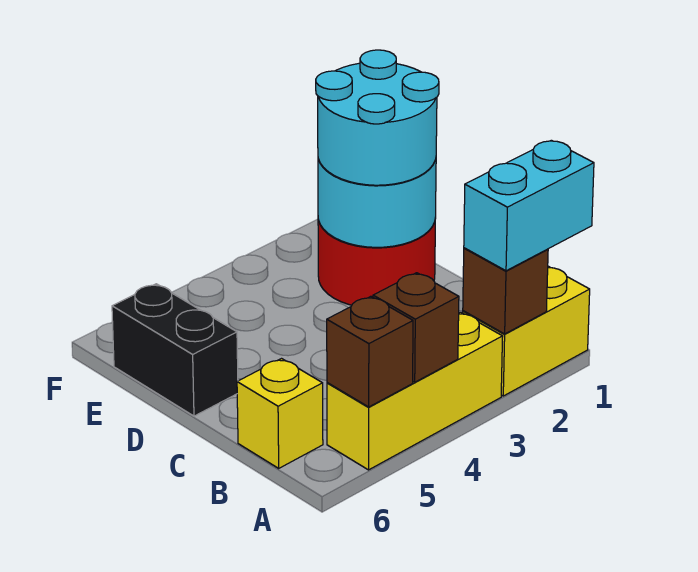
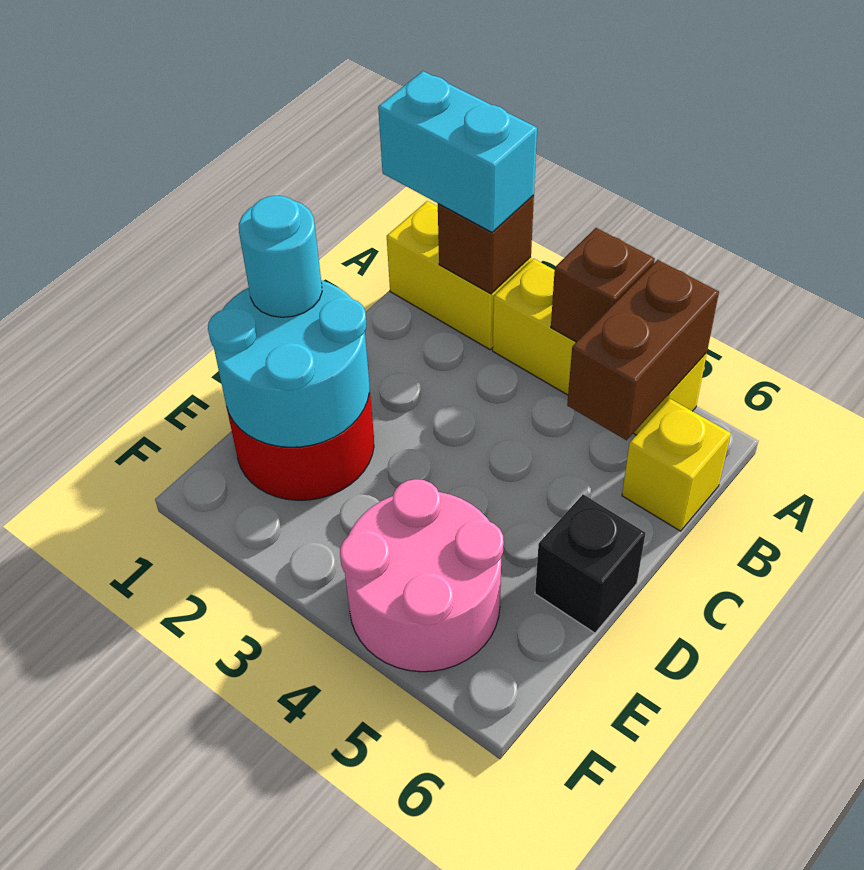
brown 1x1 brick [327,296,413,407] -> brown 1x2 brick [567,260,719,440]
cyan 2x2 round brick [316,50,439,185] -> cyan 1x1 round brick [239,196,322,317]
black 1x2 brick [112,284,238,416] -> black 1x1 brick [535,494,646,633]
none -> pink 2x2 round brick [340,479,504,672]

